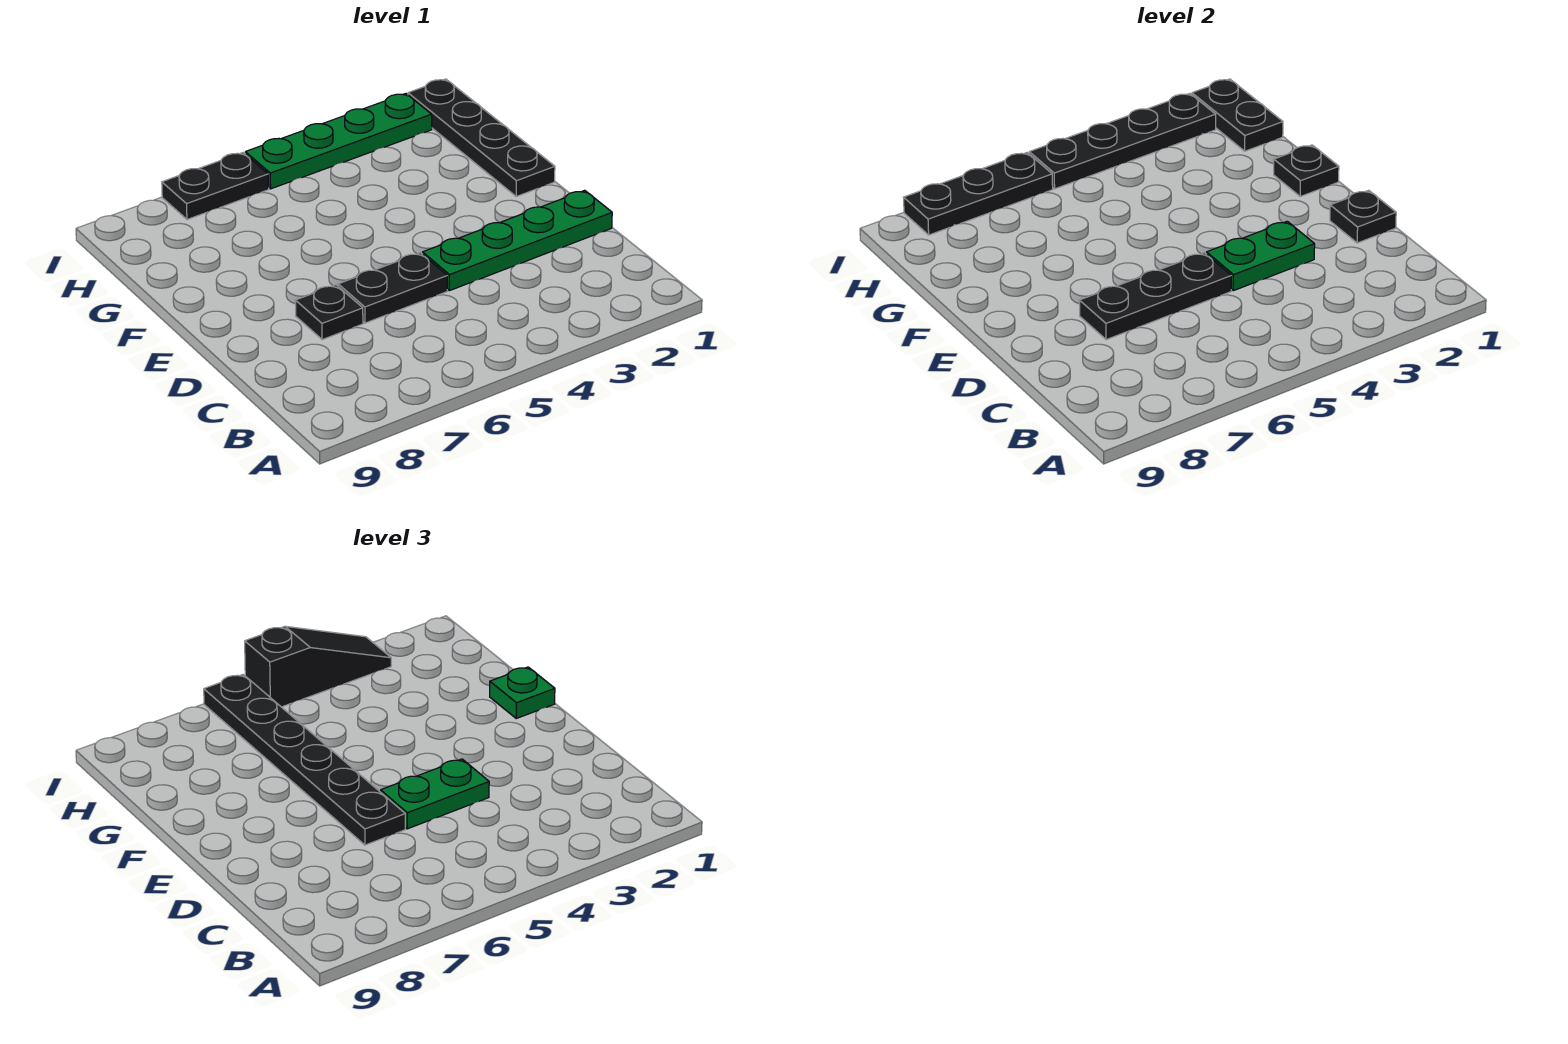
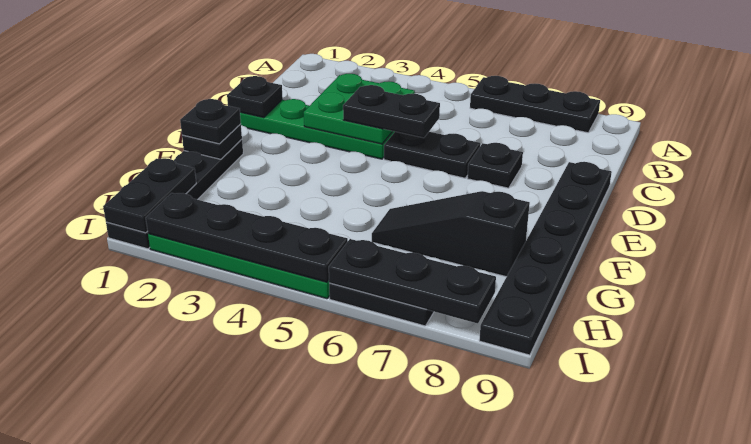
green 1x2 plate [1207,221,1315,291] -> green 2x2 plate [304,74,415,144]
green 1x2 plate [381,759,489,829] -> black 1x2 plate [343,85,440,138]
black 1x3 plate [1079,253,1231,340] -> black 1x3 plate moved to [470,76,600,133]
black 1x6 plate [204,675,405,845] -> black 1x6 plate moved to [479,162,612,355]
green 1x1 plate [490,667,555,718] -> black 1x1 plate [180,99,241,144]
black 1x3 slope [245,626,391,707] -> black 1x3 slope moved to [372,191,530,277]

